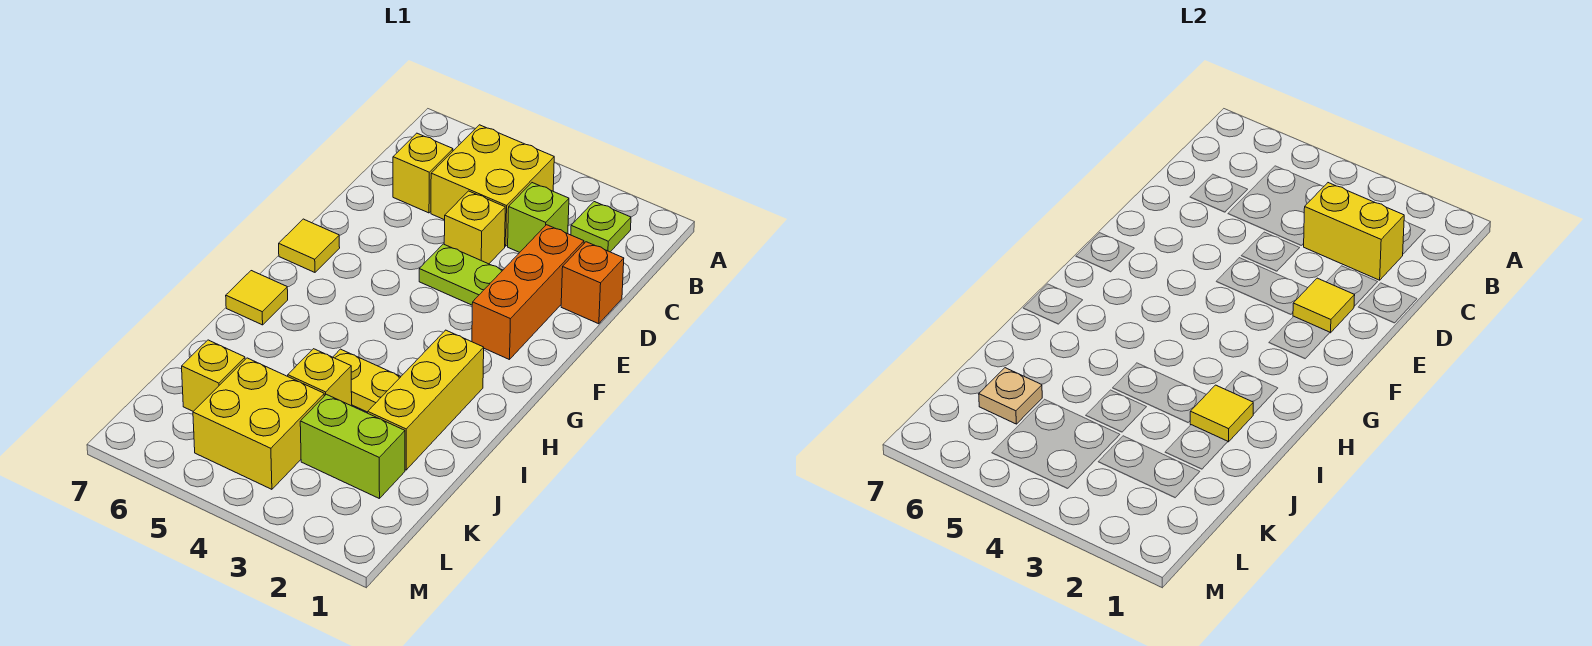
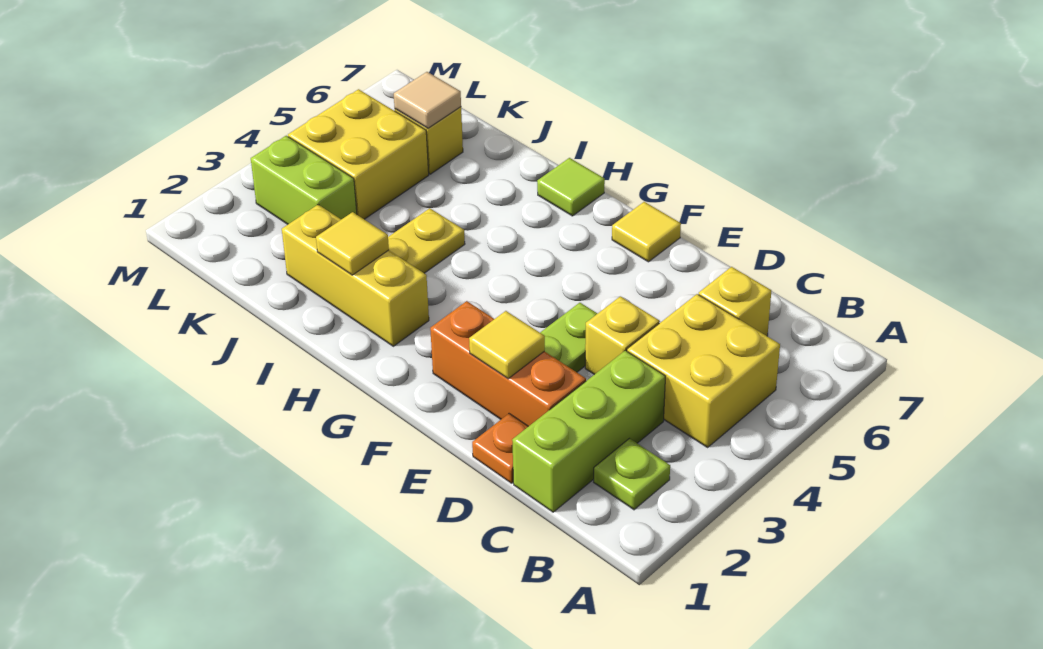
yellow 1x2 brick [1303,183,1404,280] -> none
lime 1x1 brick [508,183,569,252] -> lime 1x3 brick [512,350,665,512]
orange 1x1 brick [561,242,624,324] -> orange 1x1 plate [472,414,528,483]
yellow 1x1 tile [226,271,288,325] -> lime 1x1 tile [537,158,605,216]
yellow 1x1 brick [288,349,352,406] -> none
lime 1x2 brick [300,394,405,499] -> lime 1x2 brick turned to [251,136,357,224]
tan 1x1 plate [979,368,1042,424] -> tan 1x1 tile [394,72,461,128]

